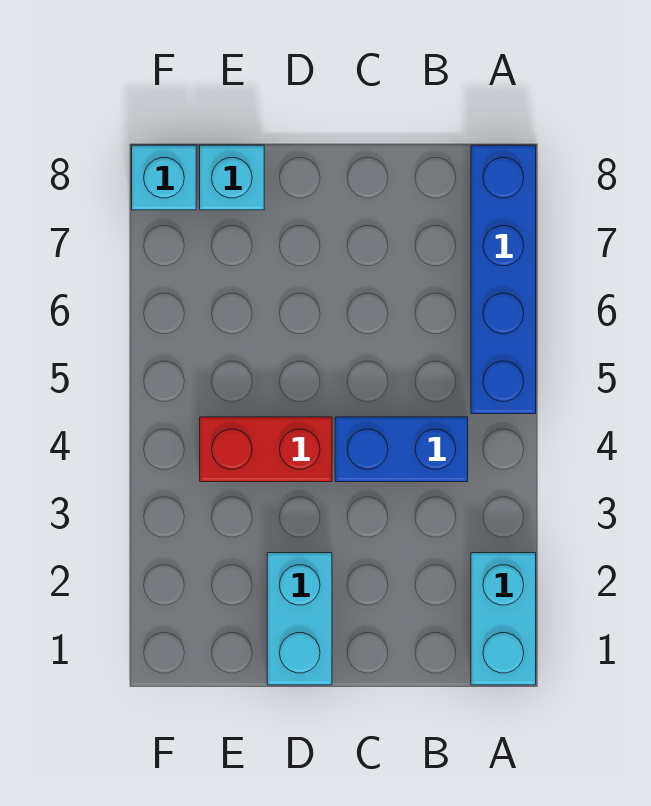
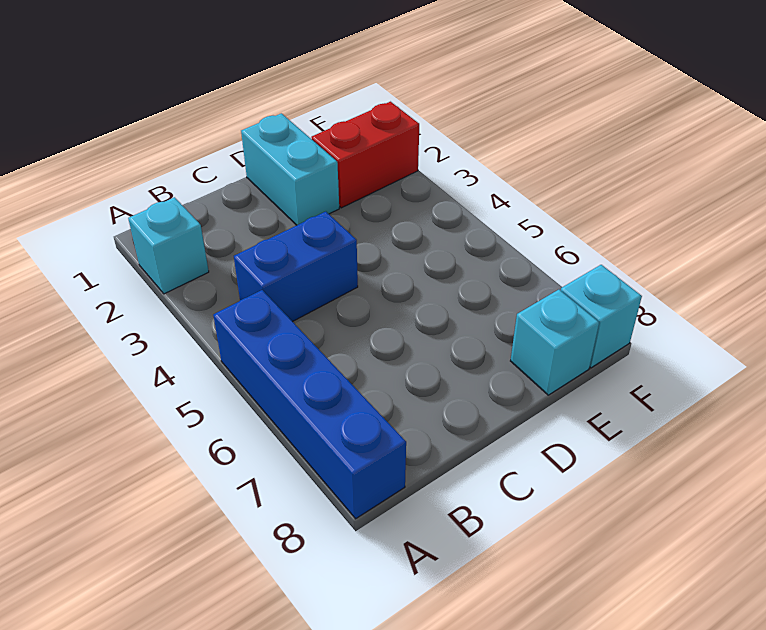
cyan 1x2 brick [471,553,536,685] -> cyan 1x1 brick [128,197,209,294]
red 1x2 brick [200,417,332,482] -> red 1x2 brick moved to [312,102,419,208]

